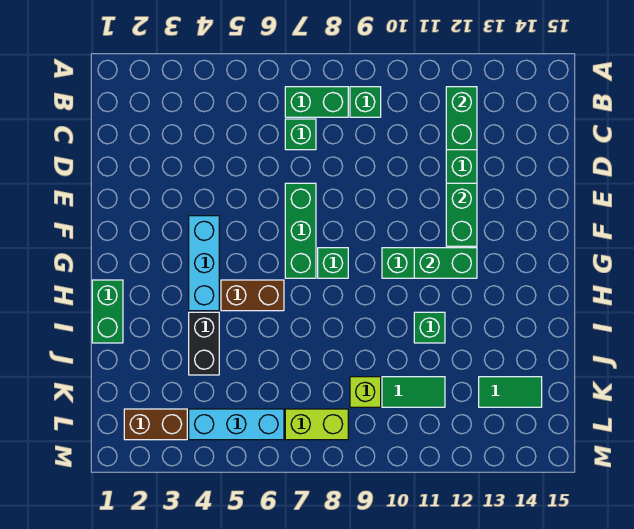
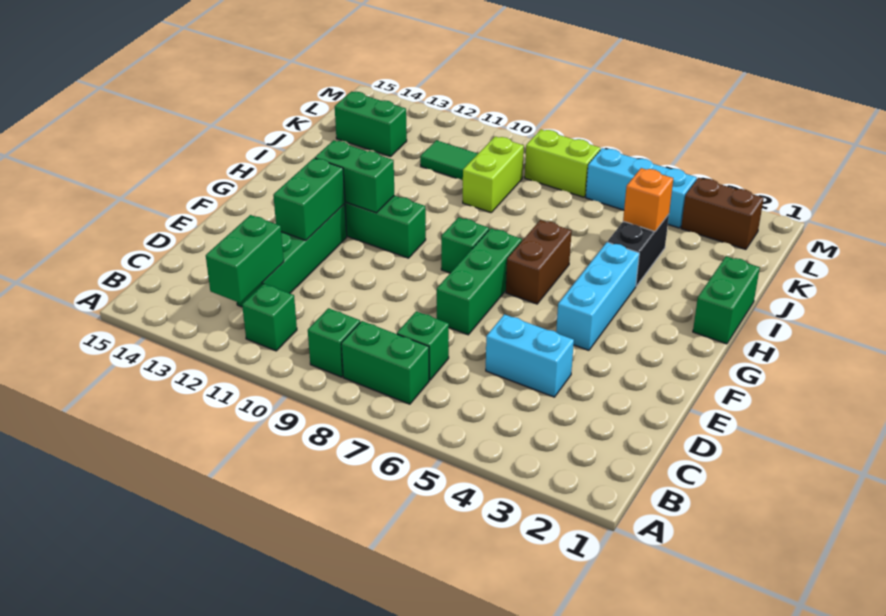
none -> cyan 1x2 brick [486,314,574,397]
brown 1x2 brick [221,280,284,311] -> brown 1x2 brick turned to [506,220,572,304]
green 1x1 brick [414,312,445,343] -> green 1x1 brick moved to [242,284,297,351]
none -> orange 1x1 brick [623,168,673,231]
lime 1x1 brick [350,377,381,407] -> lime 1x2 brick [463,136,524,213]
green 1x2 tile [479,377,542,407] -> green 1x2 brick [335,92,407,157]

